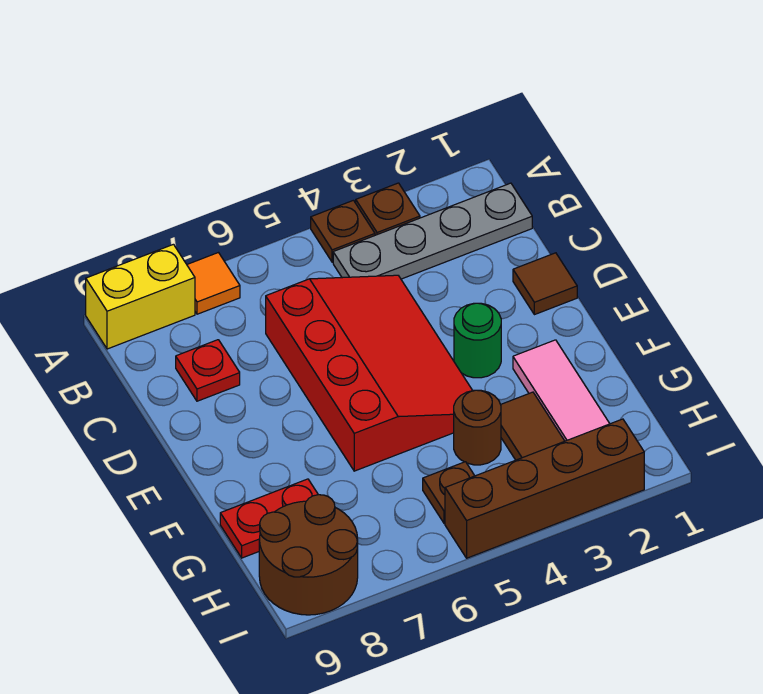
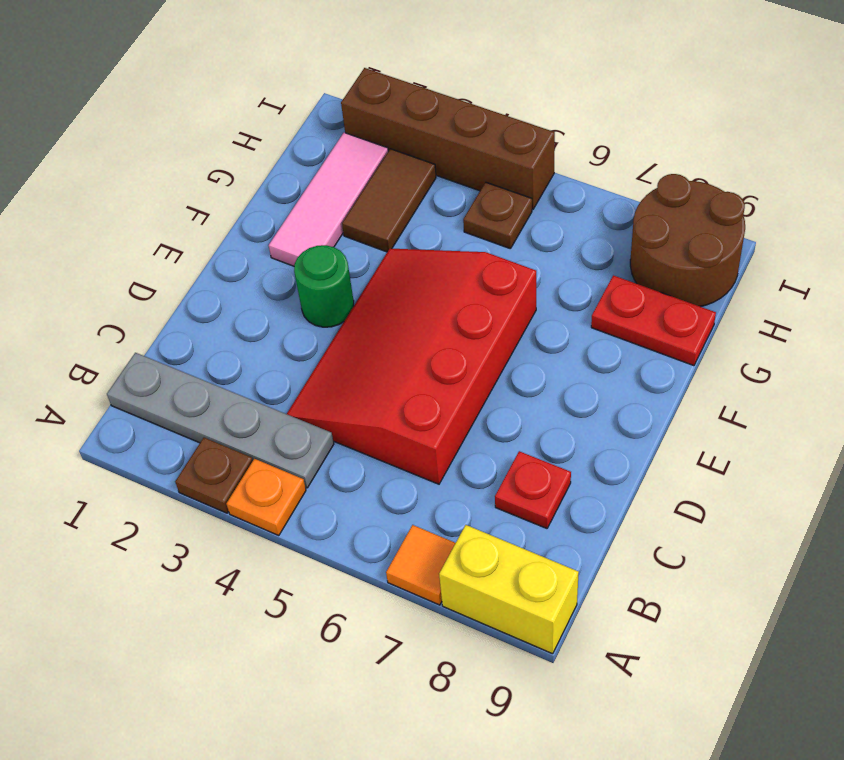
brown 1x1 plate [311,200,375,262] -> orange 1x1 plate [227,459,306,535]
brown 1x1 tile [513,253,577,315] -> none
brown 1x1 round brick [454,390,501,465] -> none

